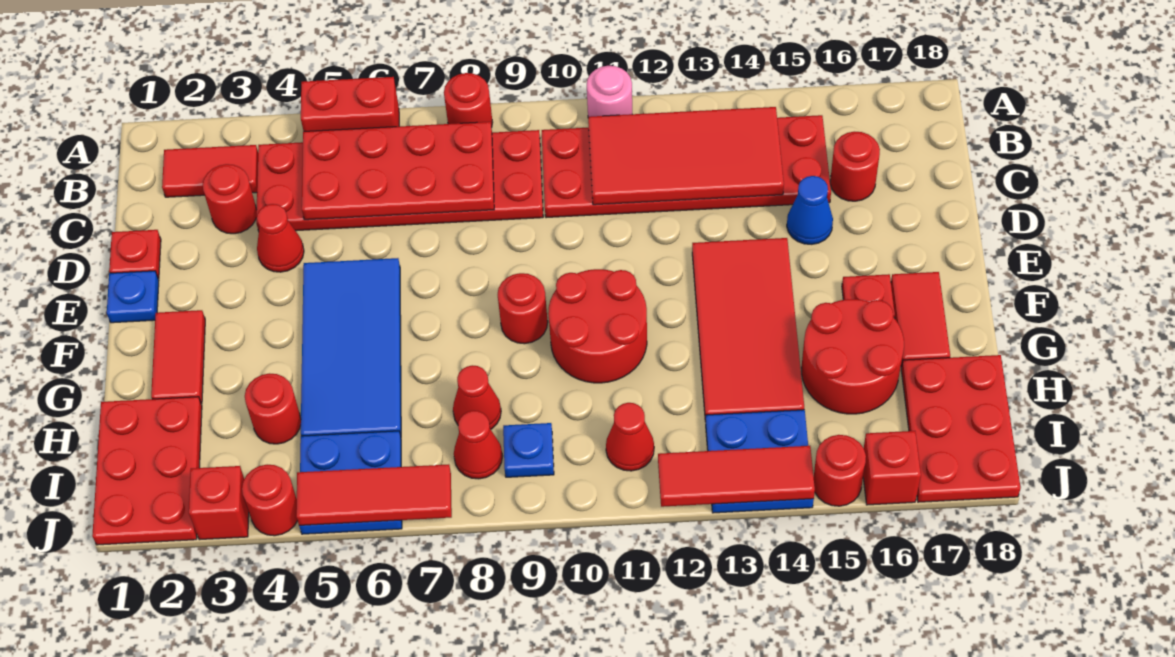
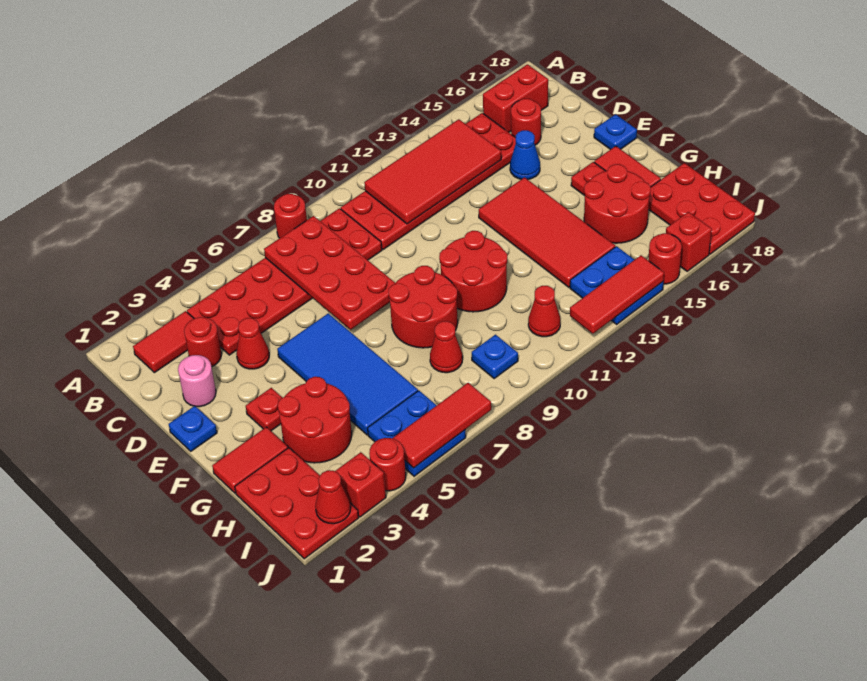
red 1x2 brick [301,77,399,131] -> red 1x2 brick moved to [483,64,548,132]
pink 1x1 round brick [587,66,632,117] -> pink 1x1 round brick moved to [178,355,216,407]
red 2x4 plate [302,122,494,220] -> red 2x4 plate turned to [264,216,395,330]
red 1x1 plate [109,230,161,279] -> red 1x1 plate moved to [246,388,282,431]
none -> blue 1x1 plate [594,114,637,150]
red 1x2 tile [151,310,205,404] -> red 1x2 tile turned to [212,427,288,493]
red 1x1 round brick [498,273,548,344] -> red 2x2 round brick [389,266,458,348]
red 1x1 round brick [245,373,301,444] -> red 2x2 round brick [278,377,352,463]
red 1x1 cone [454,411,502,479] -> red 1x1 cone moved to [315,470,351,524]

